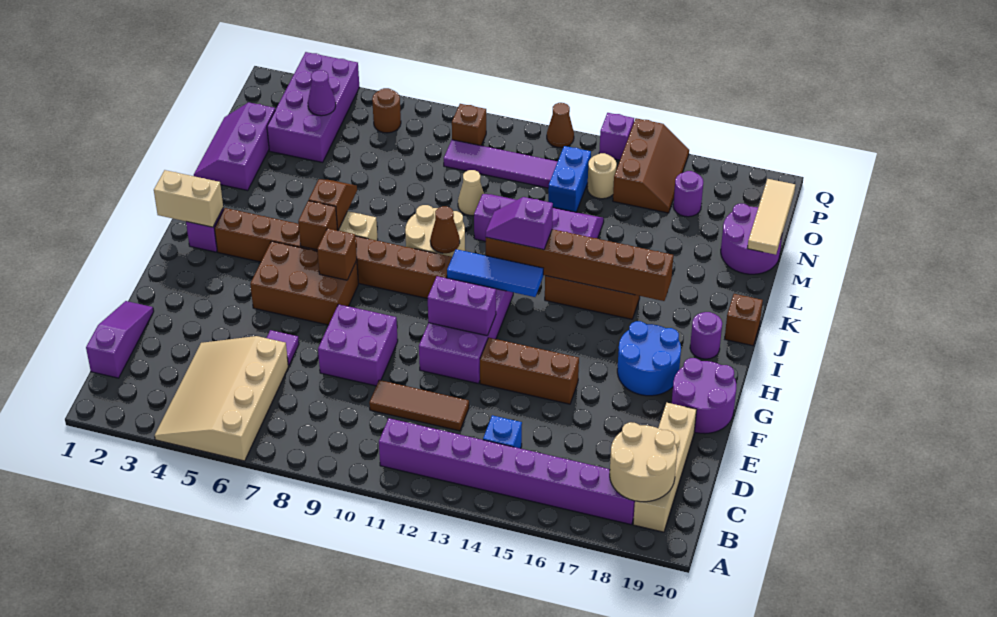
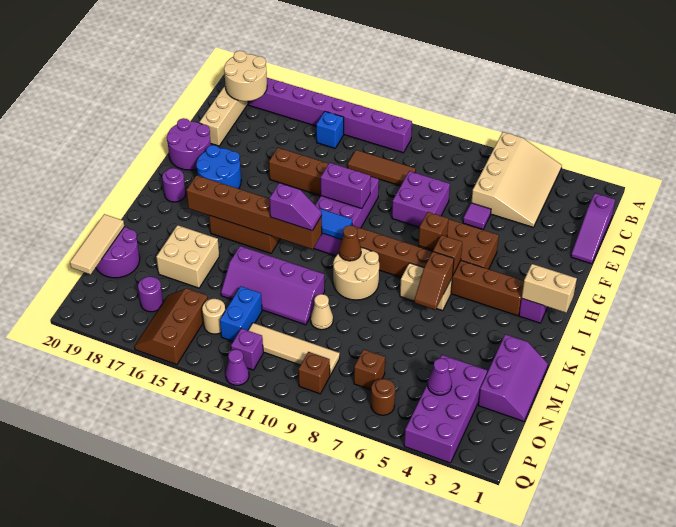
brown 1x1 brick [725,294,763,346] -> brown 1x1 brick moved to [354,349,385,390]
none -> tan 2x2 brick [156,225,219,288]
purple 1x4 tile [444,140,558,188] -> tan 1x4 tile [248,323,340,375]
brown 1x1 cone [547,103,574,148] -> purple 1x1 cone [226,349,249,385]
purple 1x1 brick [599,113,634,160] -> purple 1x1 brick moved to [231,328,263,370]

